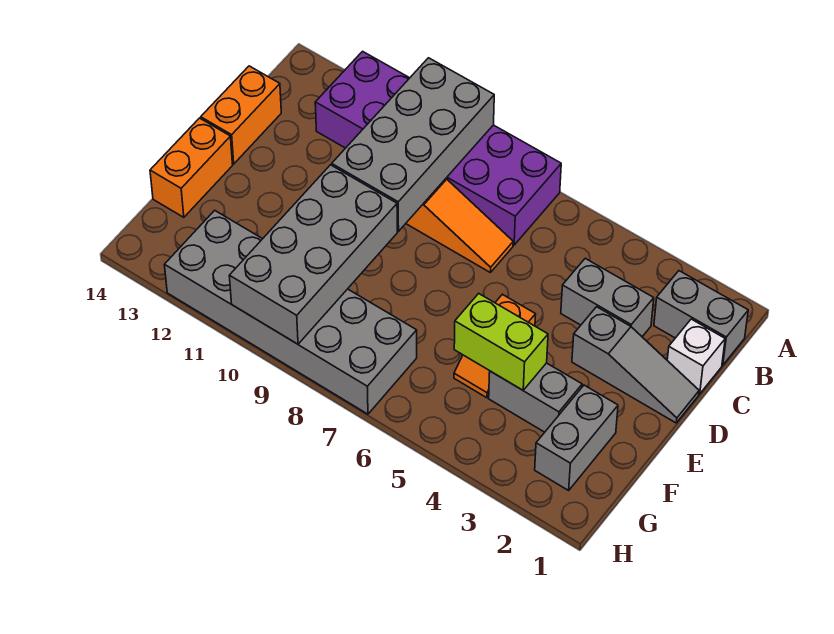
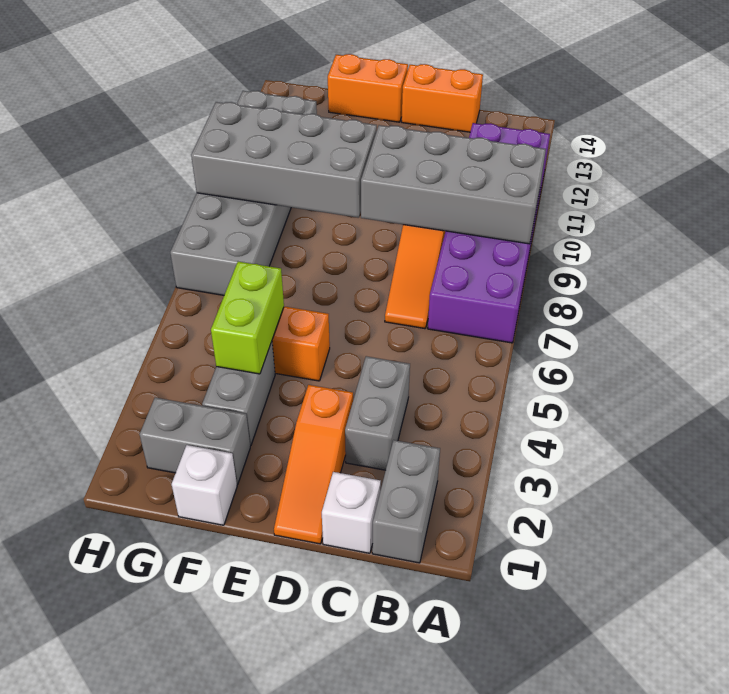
grey 1x3 slope [572,307,699,423] -> orange 1x3 slope [274,385,353,544]
none -> white 1x1 brick [172,445,237,525]

